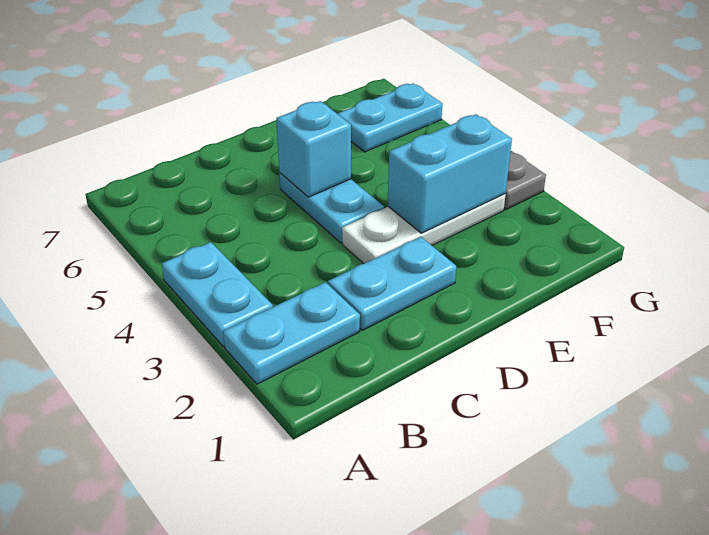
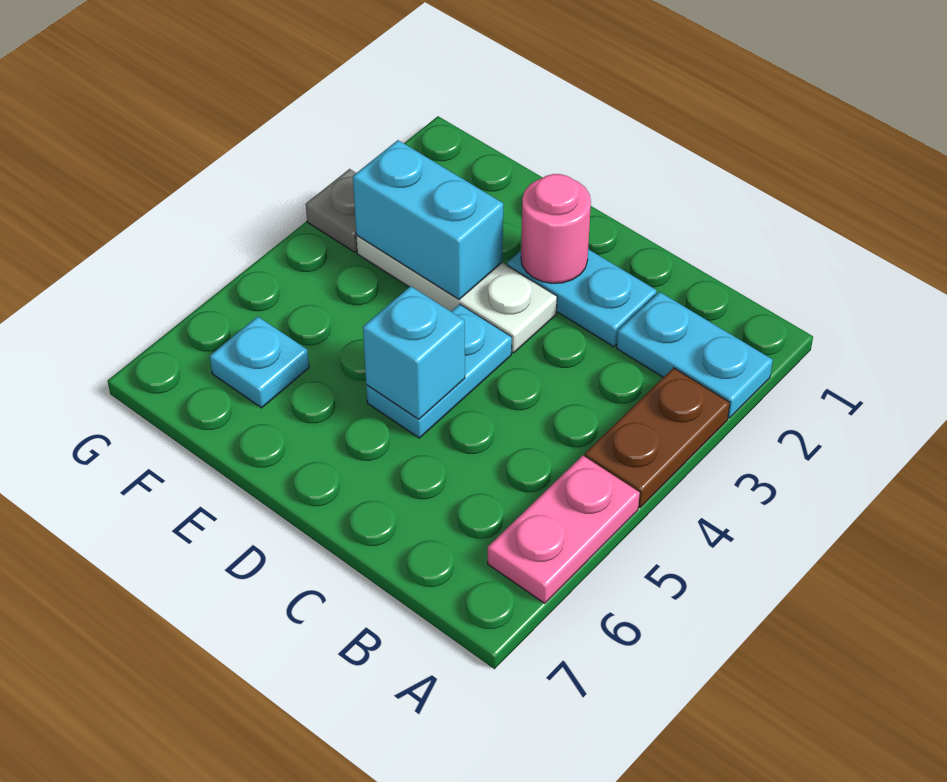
cyan 1x2 plate [162,242,273,347] -> brown 1x2 plate [585,368,730,508]
none -> pink 1x2 plate [488,455,640,603]
none -> pink 1x1 round brick [521,174,591,283]
cyan 1x2 plate [337,83,442,152] -> cyan 1x1 plate [210,316,309,408]

